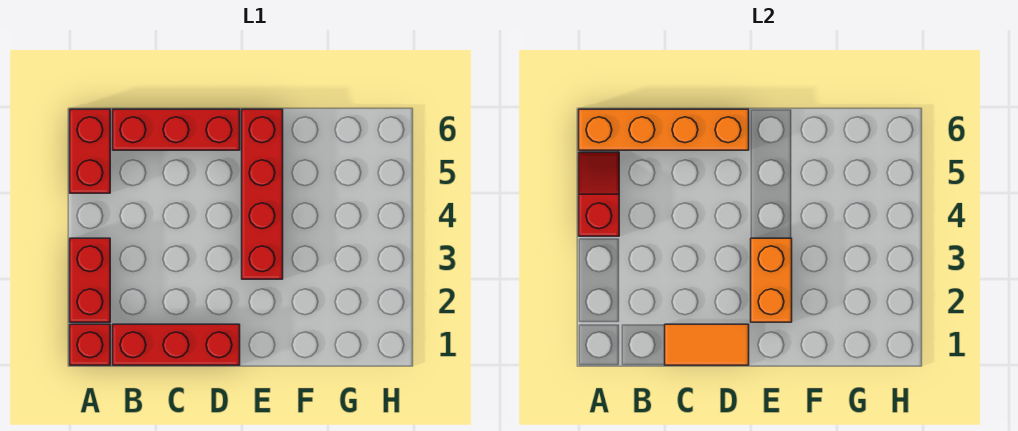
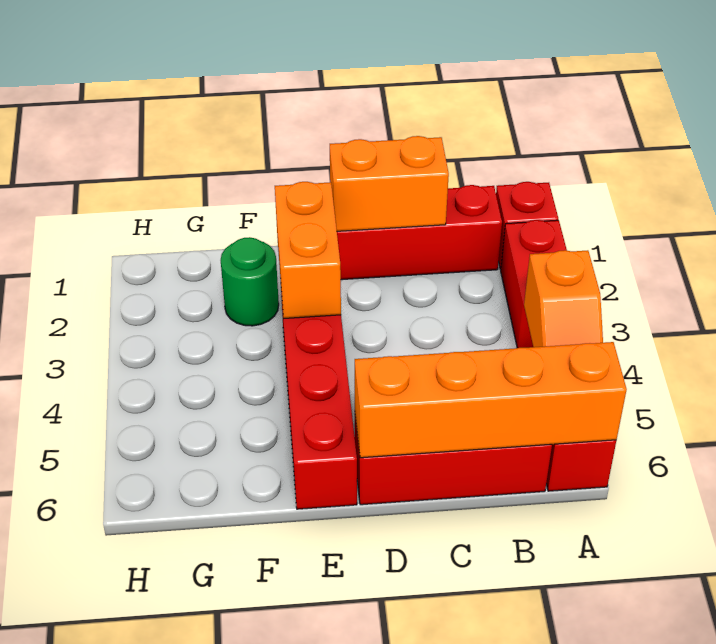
red 1x2 slope [579,152,619,236] -> orange 1x2 slope [524,250,603,347]
orange 1x2 tile [665,324,749,365] -> orange 1x2 brick [330,136,449,231]
none -> green 1x1 round brick [221,237,279,326]

